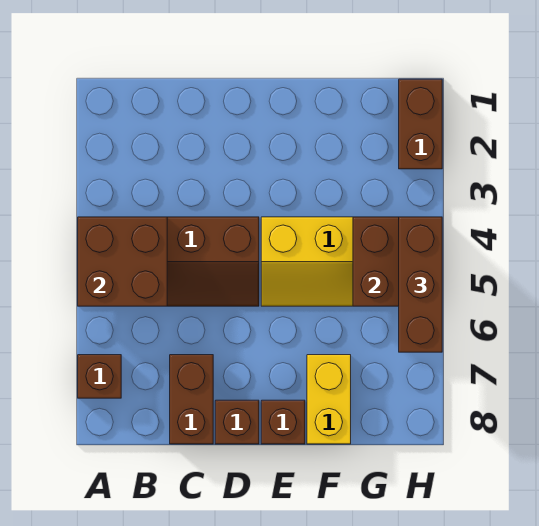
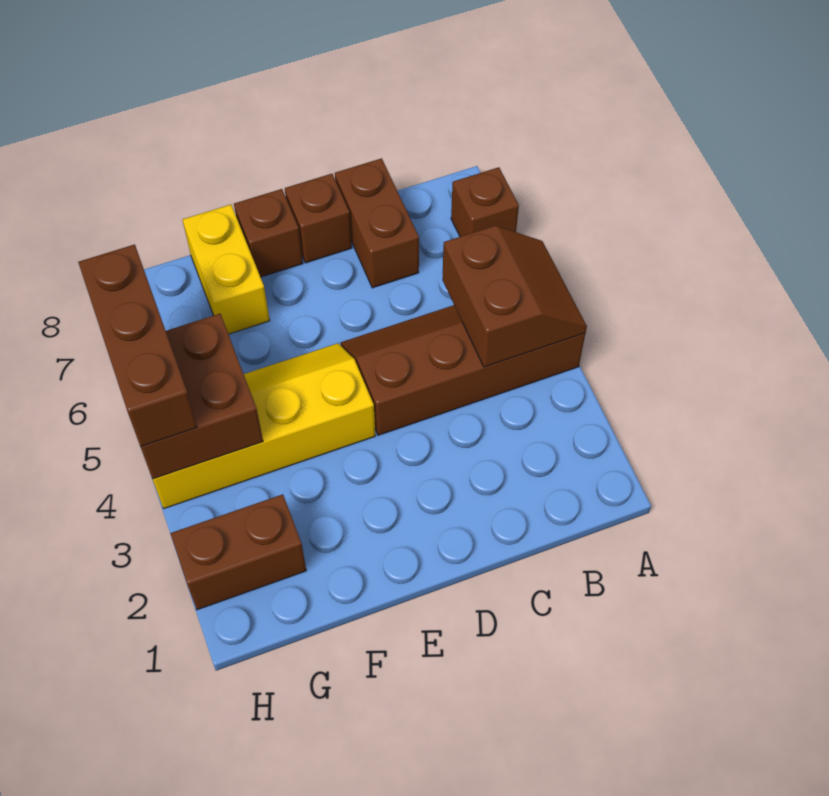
brown 2x2 brick [78,217,167,306] -> brown 2x2 slope [442,226,587,367]
brown 1x2 brick [399,79,442,169] -> brown 1x2 brick turned to [170,494,306,610]

